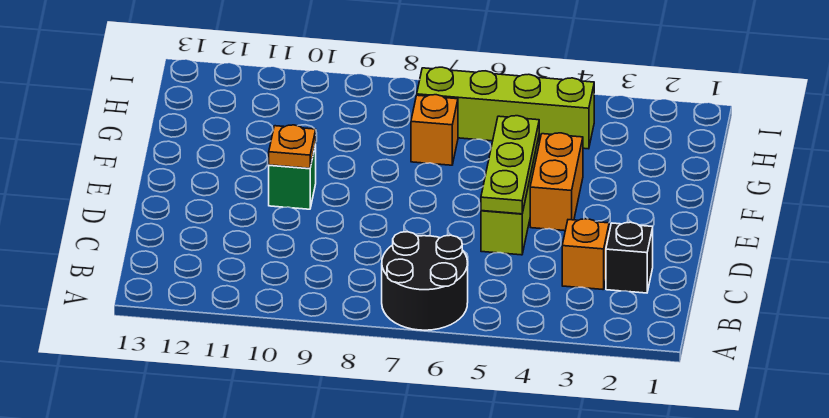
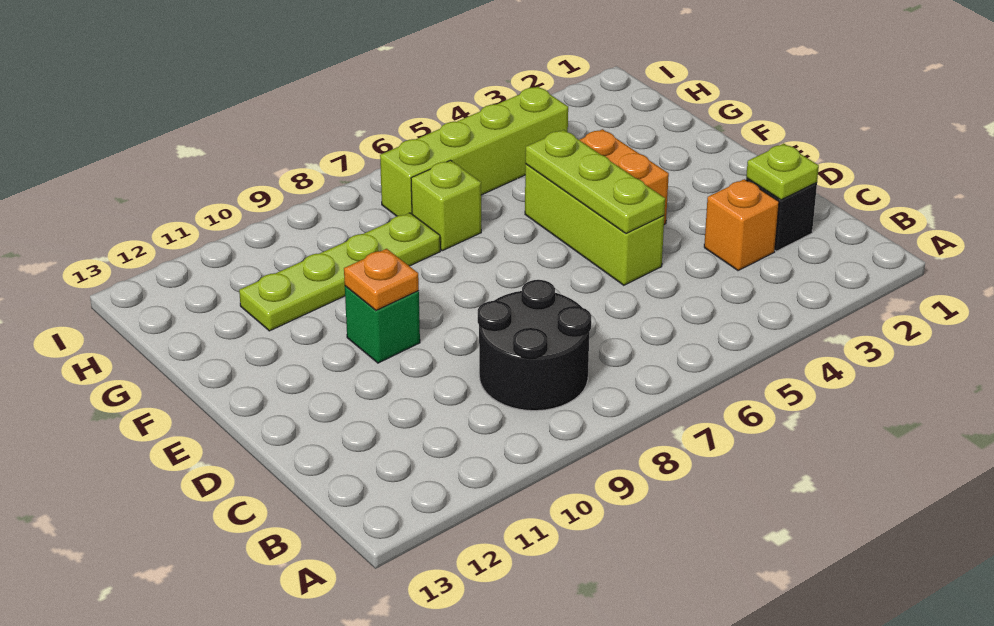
black 2x2 round brick [382,232,468,330] -> black 2x2 round brick moved to [478,280,591,411]
none -> lime 1x1 plate [746,144,819,200]
orange 1x1 brick [411,95,458,165] -> lime 1x1 brick [411,160,481,251]
none -> lime 1x4 plate [239,213,440,331]

